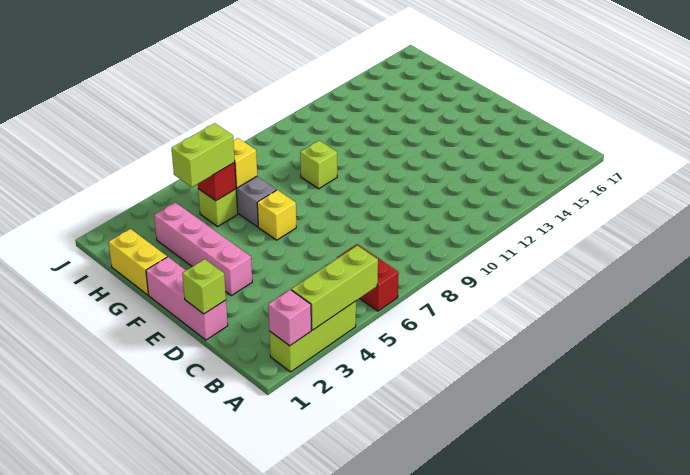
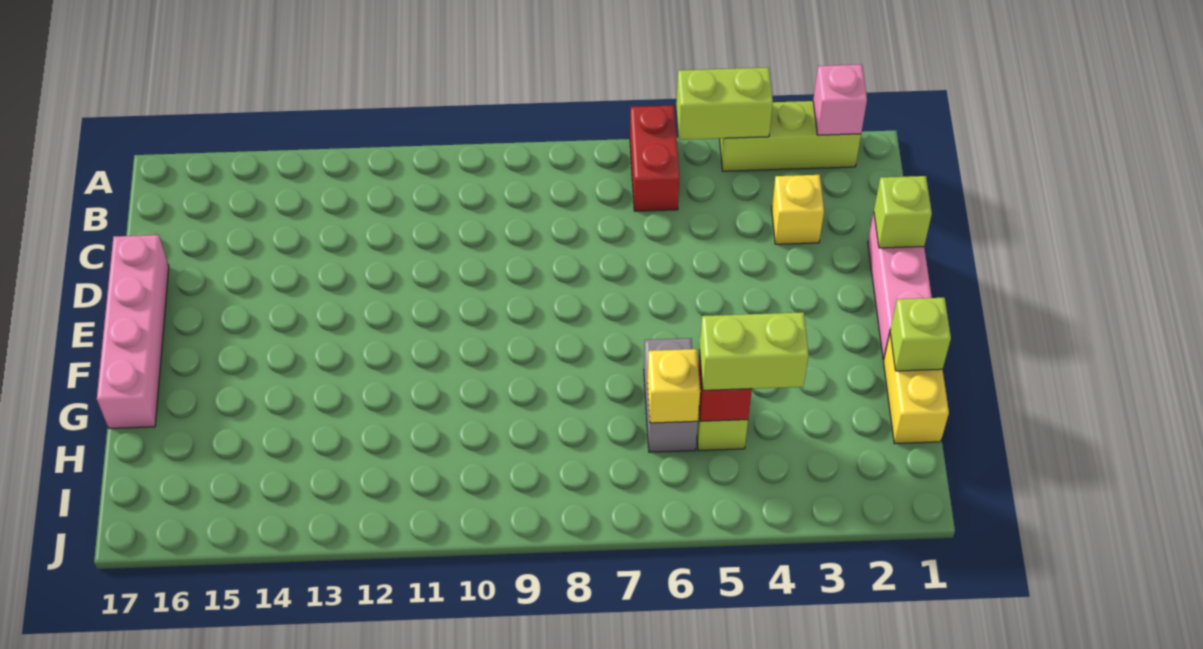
lime 1x3 brick [291,246,378,330] -> lime 1x2 brick [676,67,773,140]
pink 1x4 brick [154,202,252,296] -> pink 1x4 brick moved to [97,235,169,429]
yellow 1x1 brick [257,190,296,240] -> yellow 1x1 brick moved to [772,175,824,244]
lime 1x1 brick [300,141,337,189] -> lime 1x1 brick moved to [890,298,951,371]

